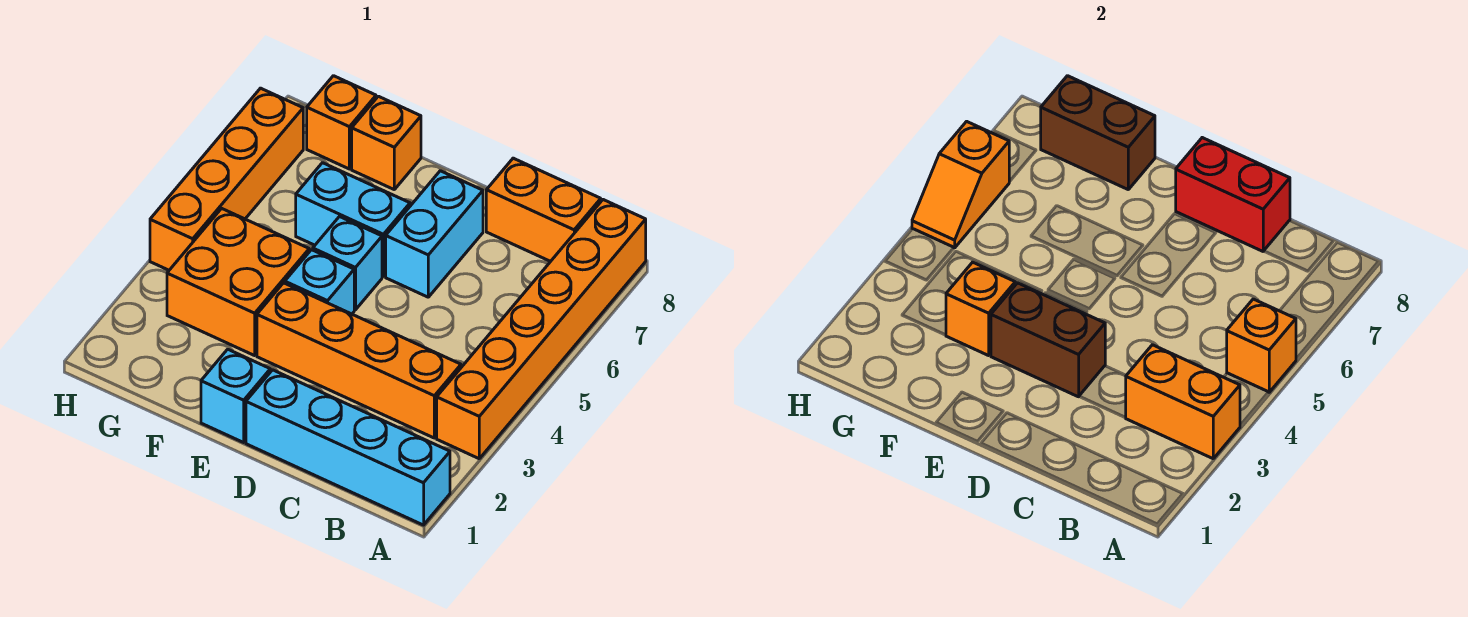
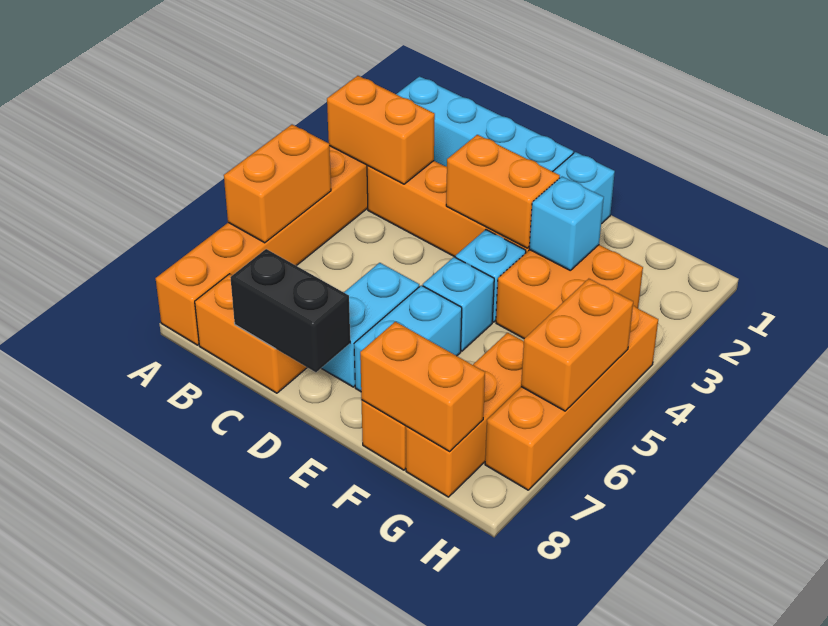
orange 1x1 brick [1227,299,1296,392] -> orange 1x2 brick [224,125,331,243]
red 1x2 brick [1176,138,1290,251] -> black 1x2 brick [230,249,350,373]
brown 1x2 brick [991,283,1105,397] -> orange 1x2 brick [446,135,560,248]
cyan 1x2 brick [296,163,410,276] -> cyan 1x2 brick turned to [354,285,462,392]
orange 1x1 brick [946,262,1015,356] -> cyan 1x1 brick [529,177,604,270]
brown 1x2 brick [1041,76,1155,189] -> orange 1x2 brick [360,322,485,451]
orange 1x1 brick [307,76,376,169] -> orange 1x3 brick [406,333,524,497]
orange 1x2 slope [912,121,1010,248] -> orange 1x2 brick [521,279,633,411]

